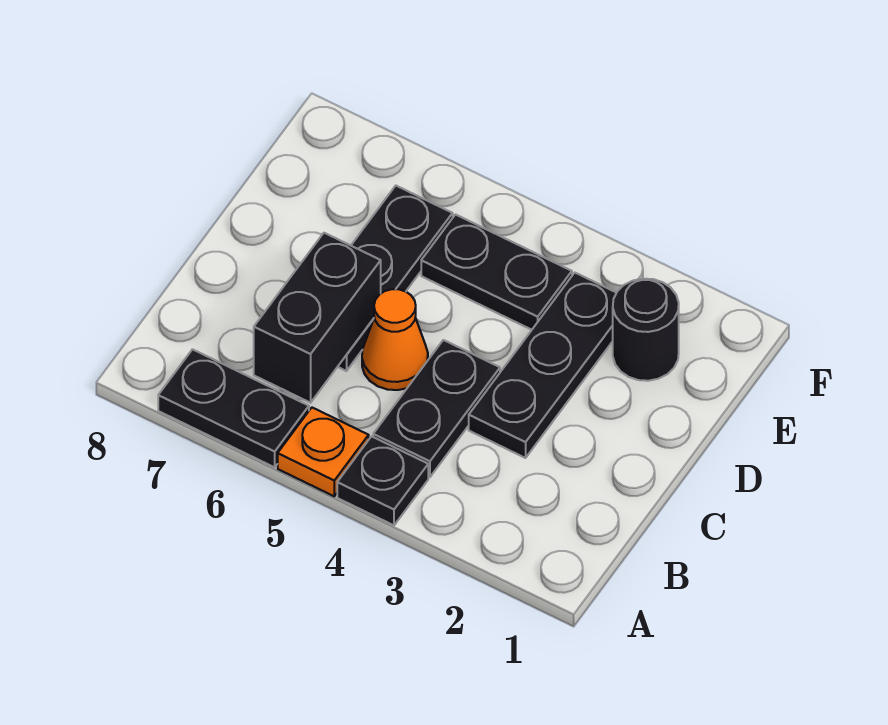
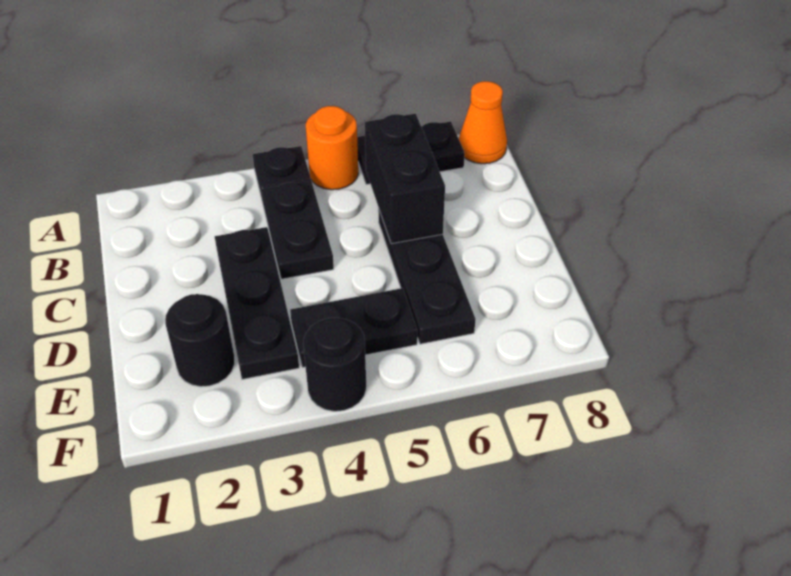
orange 1x1 plate [278,408,369,496] -> orange 1x1 round brick [306,106,358,190]
orange 1x1 cone [362,289,428,390] -> orange 1x1 cone moved to [459,81,507,164]
none -> black 1x1 round brick [303,318,366,411]

